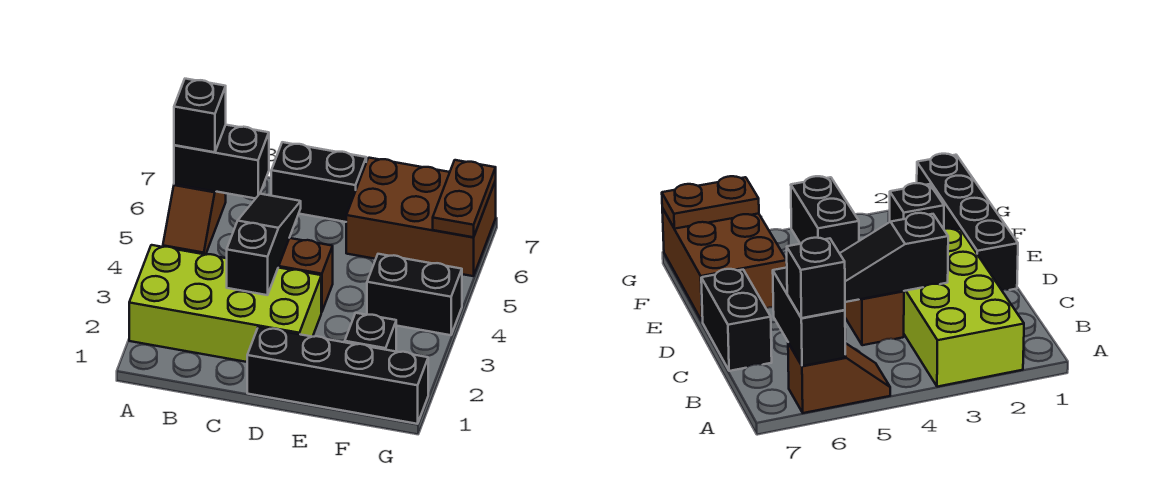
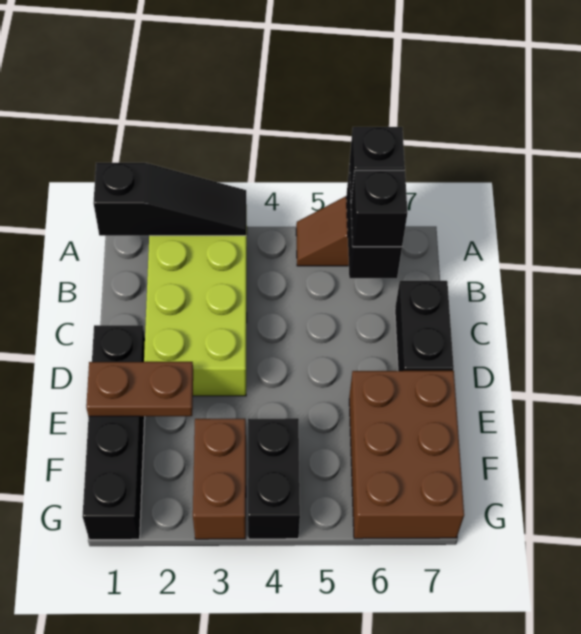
black 1x3 slope [227,194,301,295] -> black 1x3 slope moved to [93,163,246,236]
brown 1x2 brick [278,238,333,312] -> brown 1x2 brick moved to [193,419,246,539]
black 1x1 brick [345,313,396,351] -> black 1x1 brick moved to [351,170,408,247]
brown 1x2 plate [433,160,496,237] -> brown 1x2 plate moved to [86,362,193,416]

